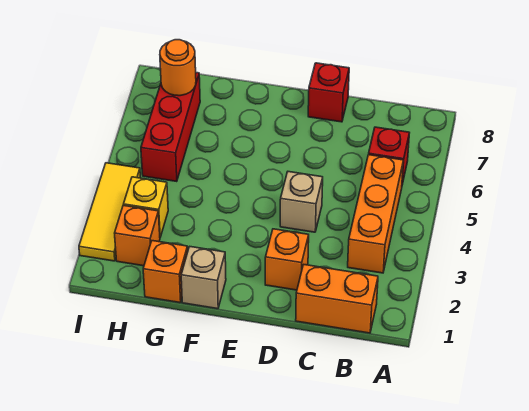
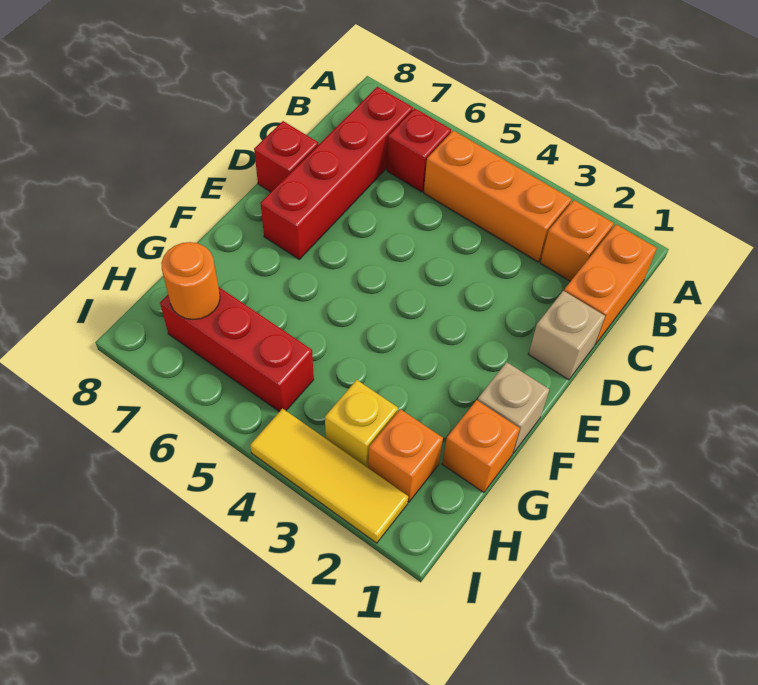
none -> red 1x4 brick [260,87,413,259]
orange 1x1 brick [265,229,309,290] -> orange 1x1 brick moved to [540,200,614,281]
tan 1x1 brick [280,172,323,232] -> tan 1x1 brick moved to [529,291,605,380]

